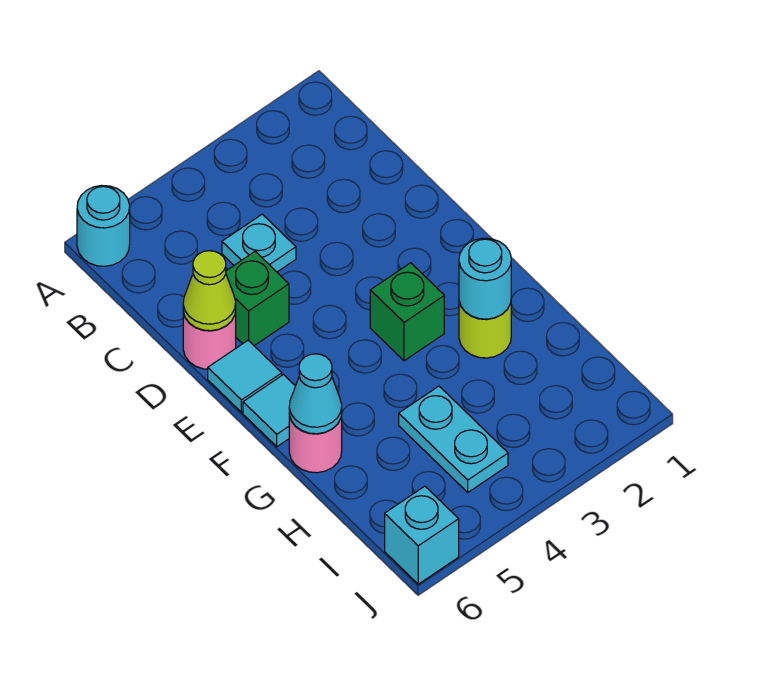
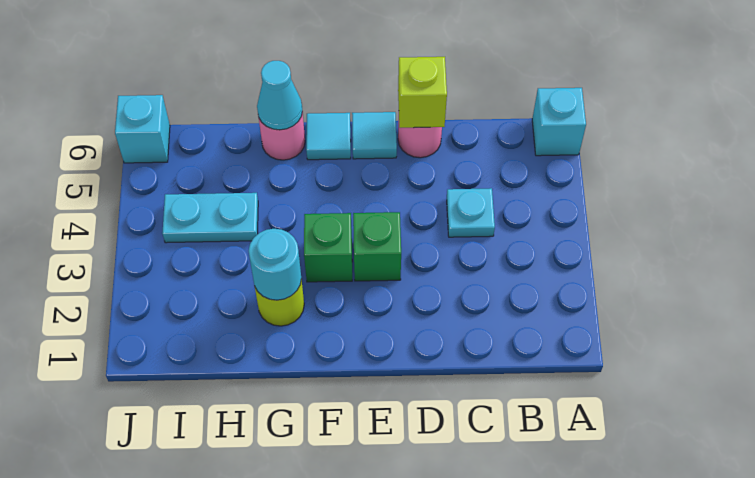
cyan 1x1 round brick [77,185,130,266] -> cyan 1x1 brick [532,88,586,156]
green 1x1 brick [226,251,289,346] -> green 1x1 brick moved to [353,212,401,281]
lime 1x1 cone [183,251,236,331] -> lime 1x1 brick [398,57,447,128]

